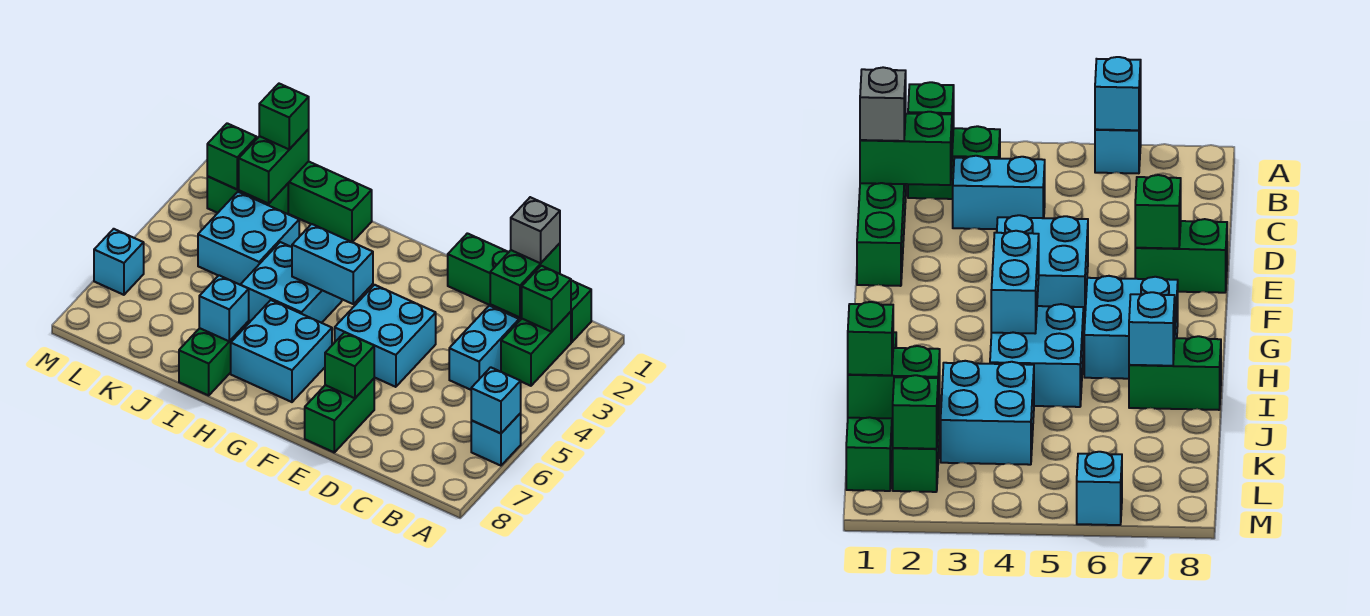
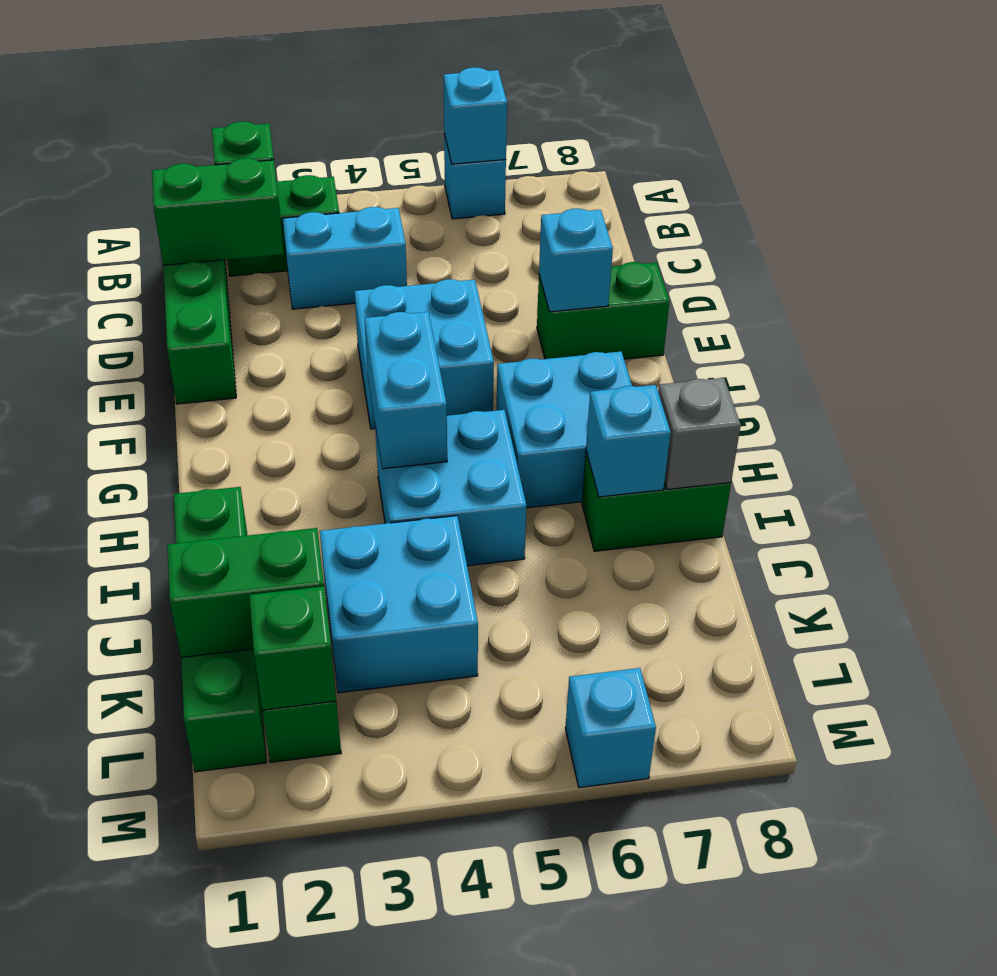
grey 1x1 brick [511,197,560,263] -> grey 1x1 brick moved to [658,378,741,489]
green 1x1 brick [325,332,374,398] -> cyan 1x1 brick [539,209,613,312]
green 1x1 brick [259,84,309,149] -> none

